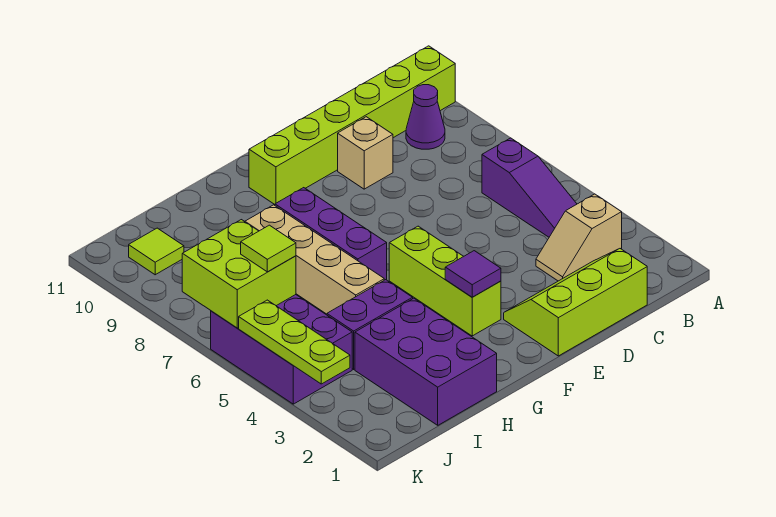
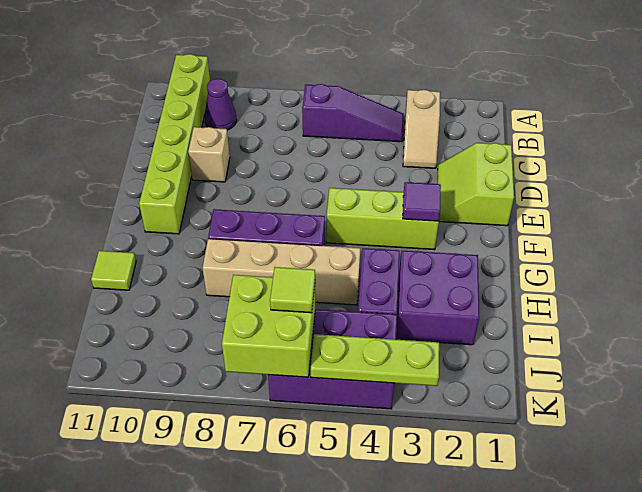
lime 2x3 slope [504,249,647,356] -> lime 2x2 slope [438,143,514,226]
purple 2x3 brick [355,298,497,425] -> purple 2x2 brick [396,251,479,345]
lime 1x1 tile [129,228,184,275] -> lime 1x1 tile moved to [91,251,136,290]

